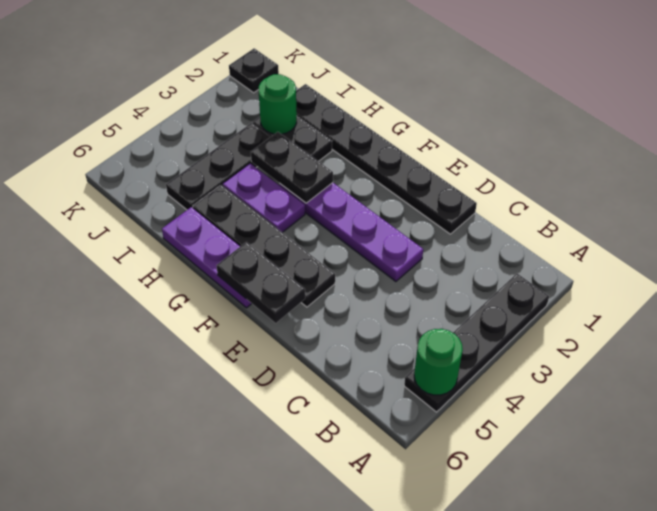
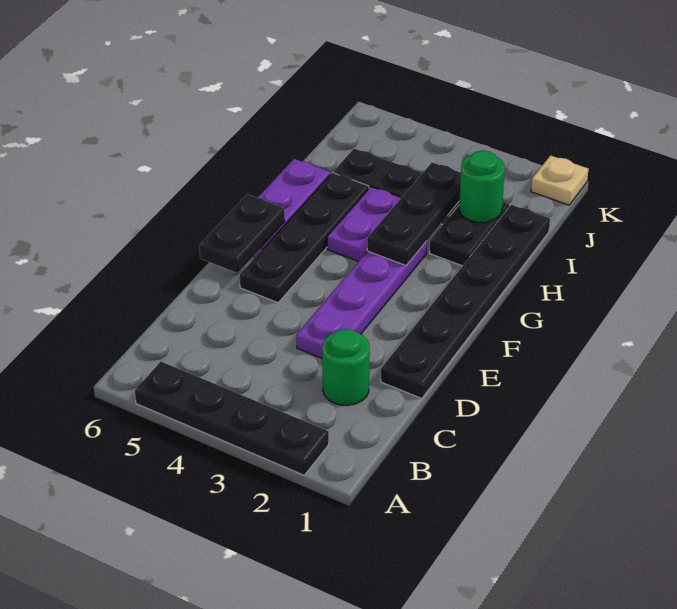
green 1x1 round brick [414,329,463,395] -> green 1x1 round brick moved to [322,329,370,405]
black 1x2 plate [251,132,333,203] -> black 1x3 plate [367,162,461,265]
black 1x1 plate [229,48,279,93] -> tan 1x1 plate [531,155,588,205]

